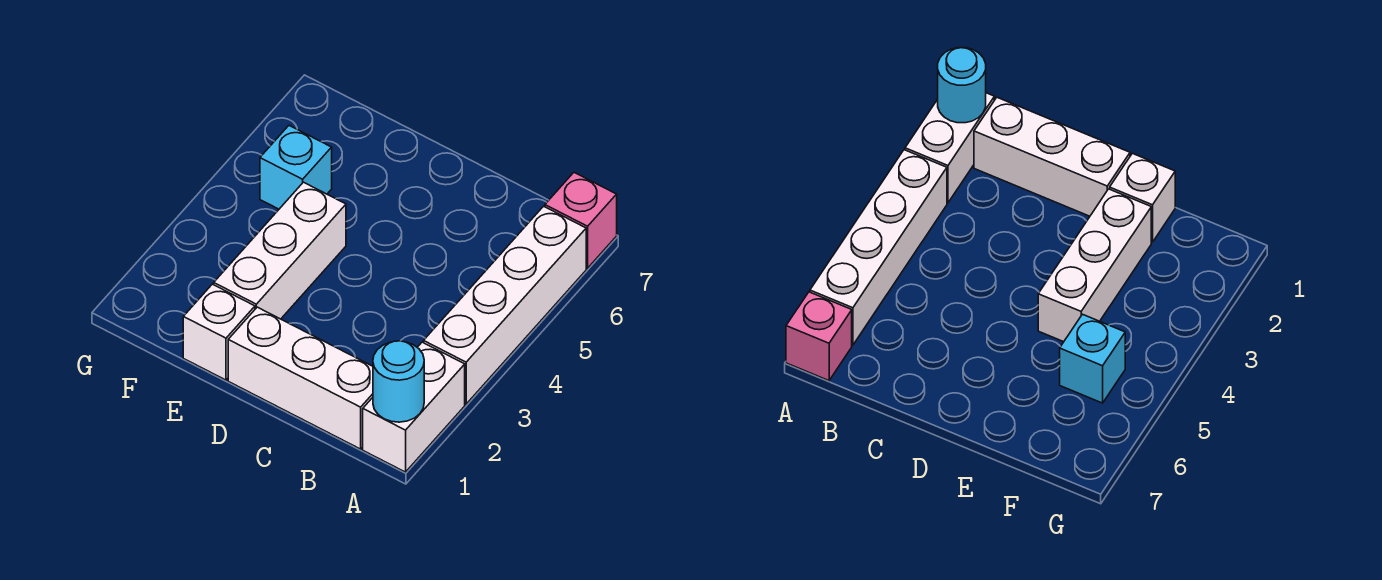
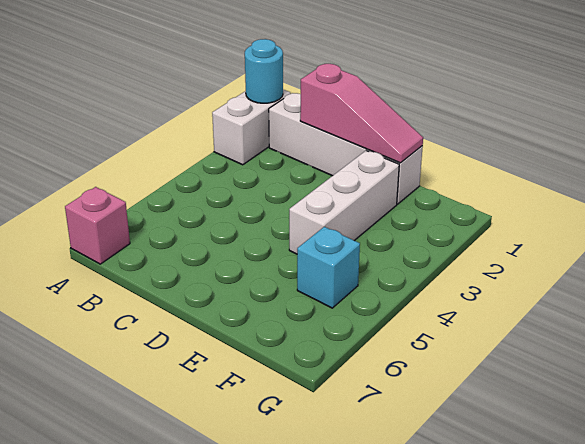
white 1x4 brick [424,206,586,404] -> none
none -> pink 1x3 slope [300,64,423,163]

